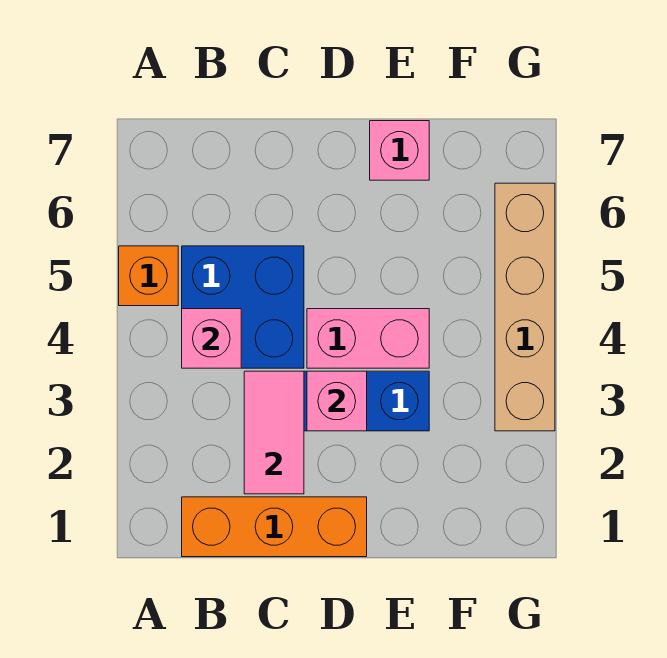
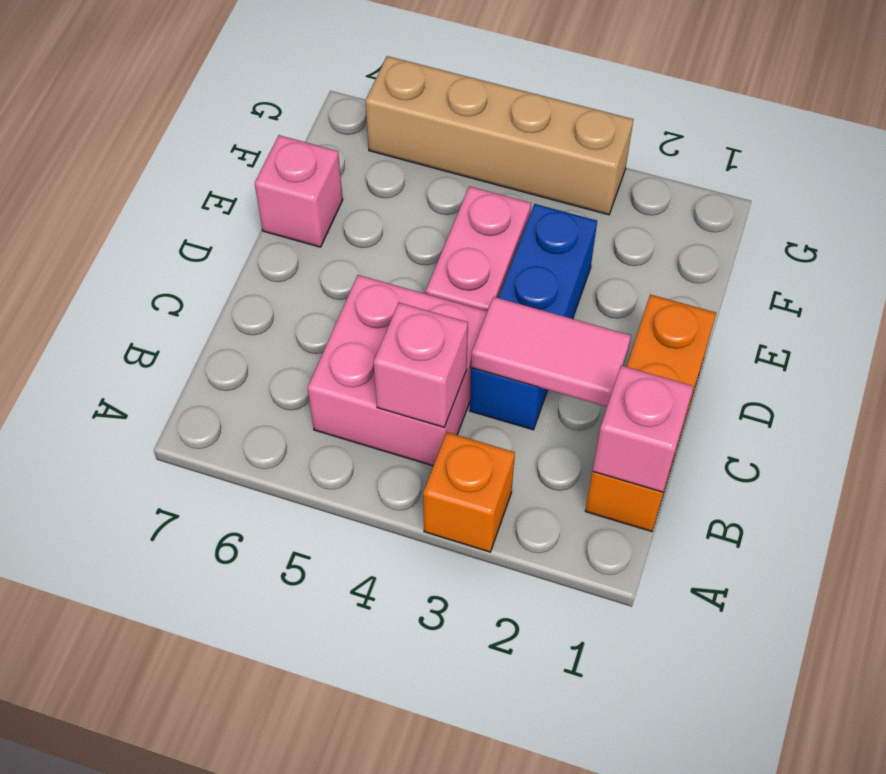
orange 1x1 brick [119,246,178,306] -> orange 1x1 brick moved to [423,432,515,552]
blue 2x2 brick [182,246,304,368] -> pink 2x2 brick [308,275,487,466]
pink 1x1 brick [307,371,367,431] -> pink 1x1 brick moved to [593,366,694,492]

